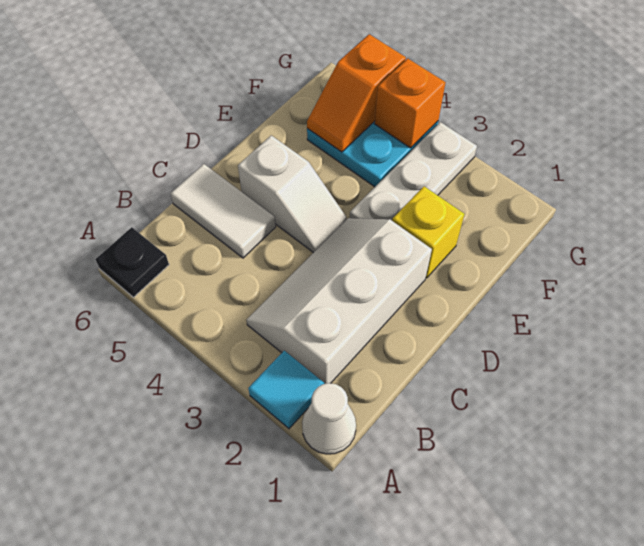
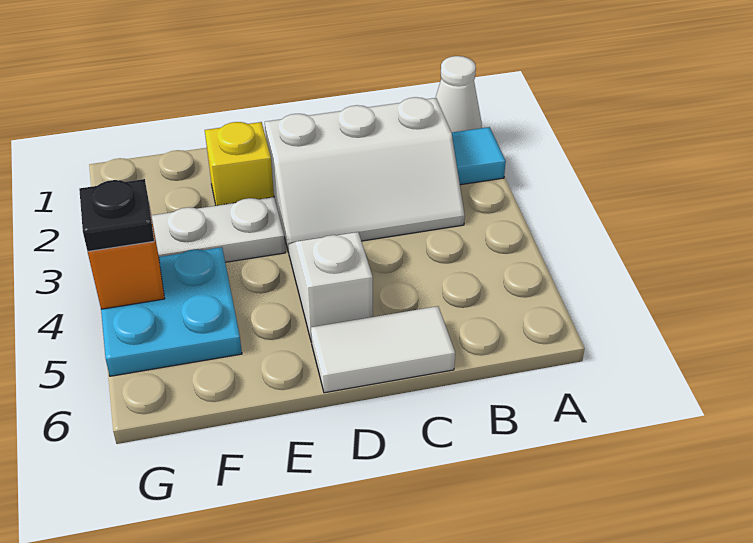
black 1x1 plate [96,227,169,297] -> black 1x1 plate moved to [79,179,154,252]
white 1x2 tile [170,164,276,258] -> white 1x2 tile turned to [311,306,455,393]
orange 1x2 slope [307,34,406,152] -> none

